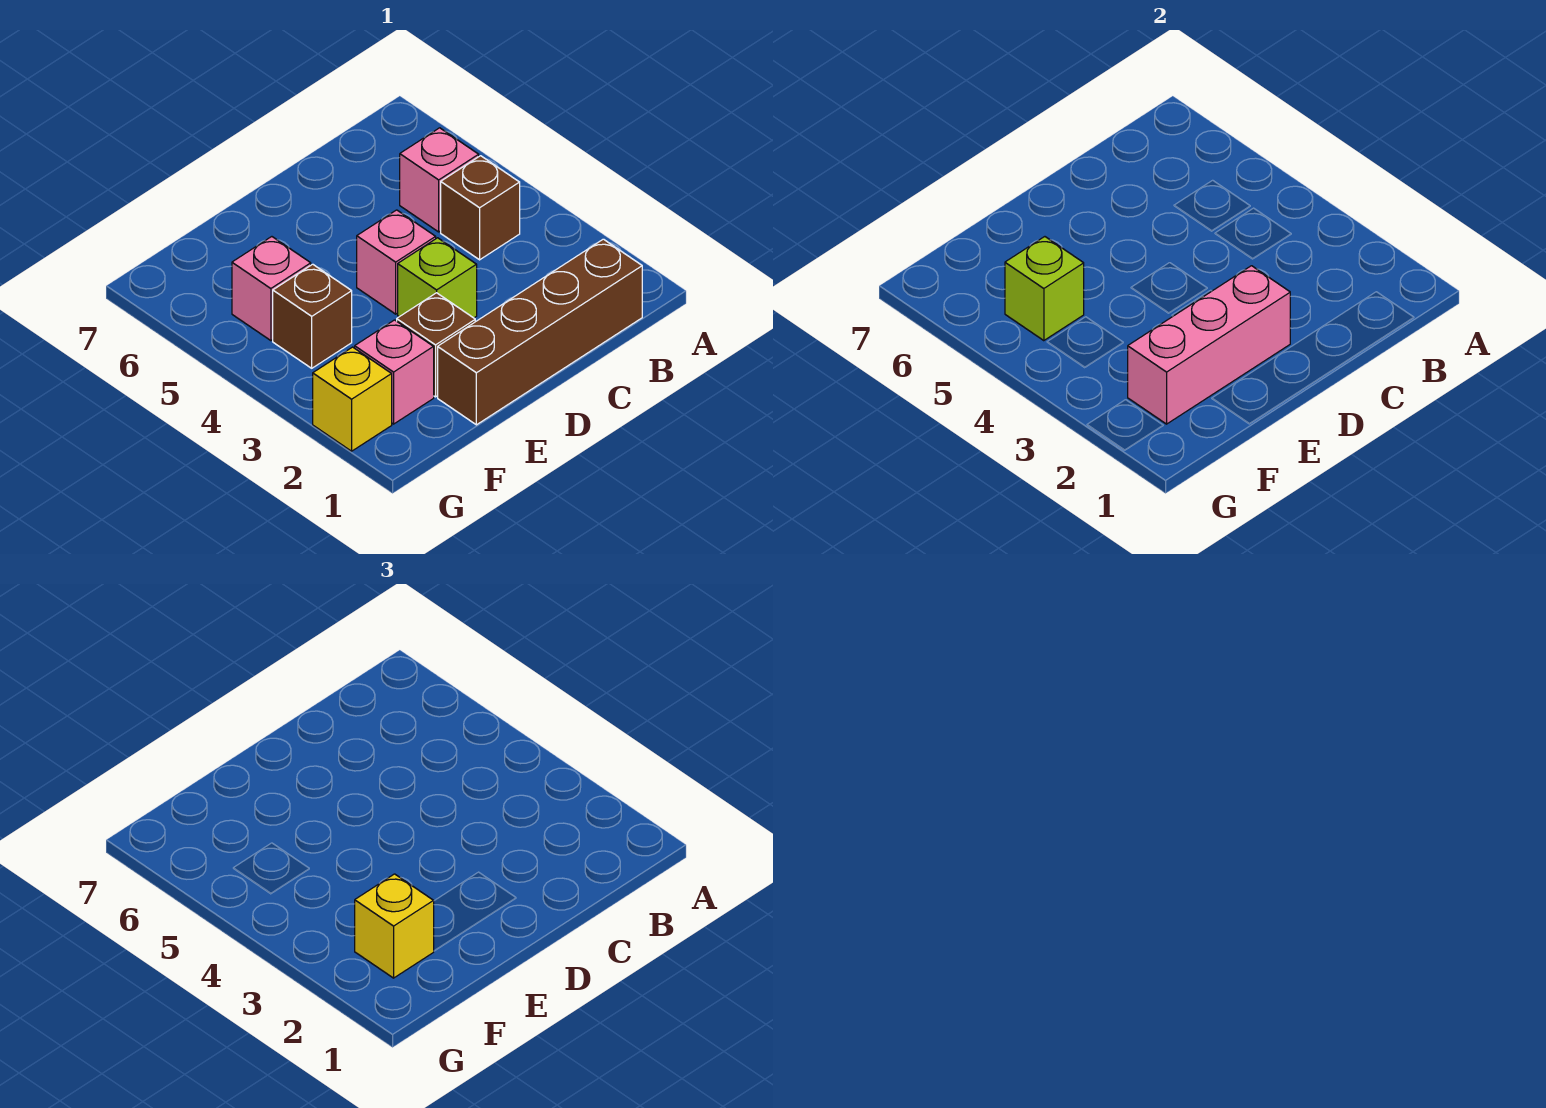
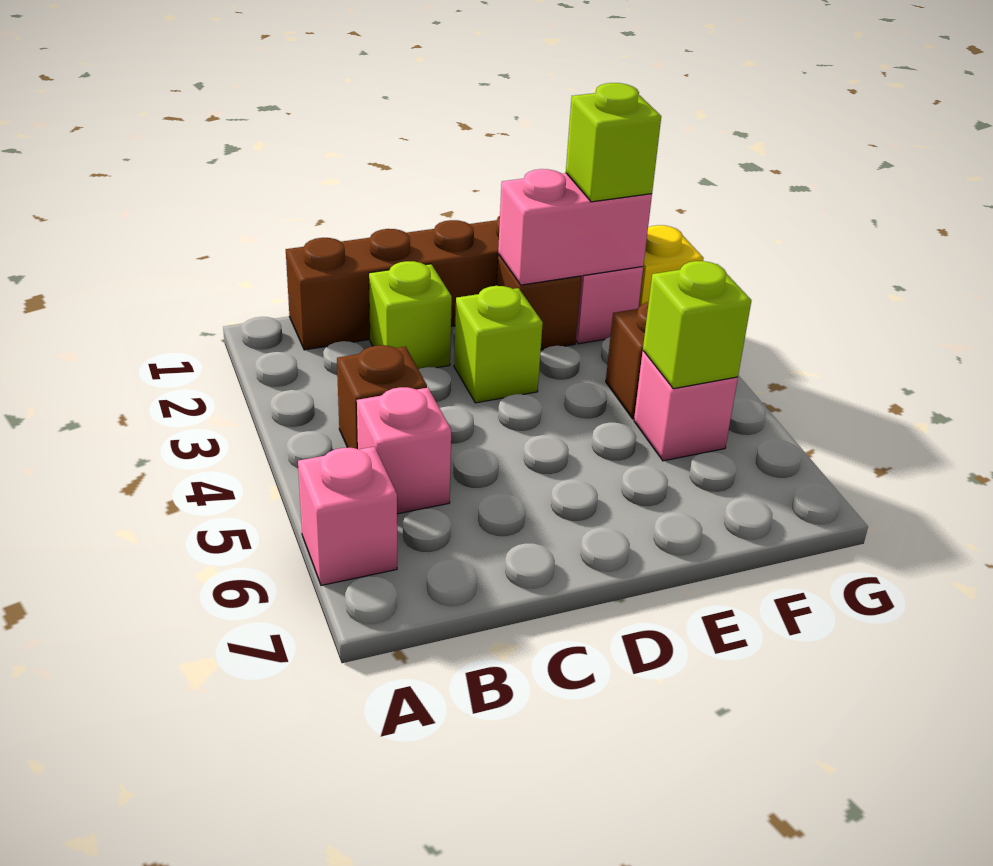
none -> lime 1x1 brick [369,261,452,369]
pink 1x3 brick [1128,266,1290,424] -> pink 1x2 brick [498,169,652,285]
pink 1x1 brick [357,210,436,314] -> pink 1x1 brick moved to [298,447,397,585]
yellow 1x1 brick [355,874,434,978] -> lime 1x1 brick [566,83,661,202]

